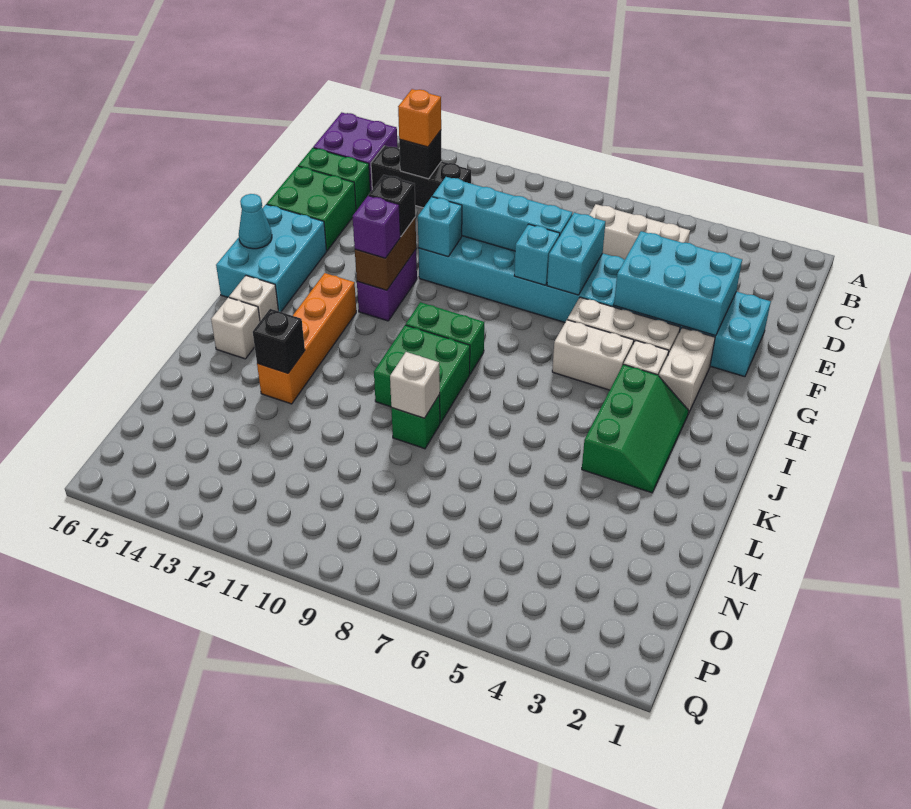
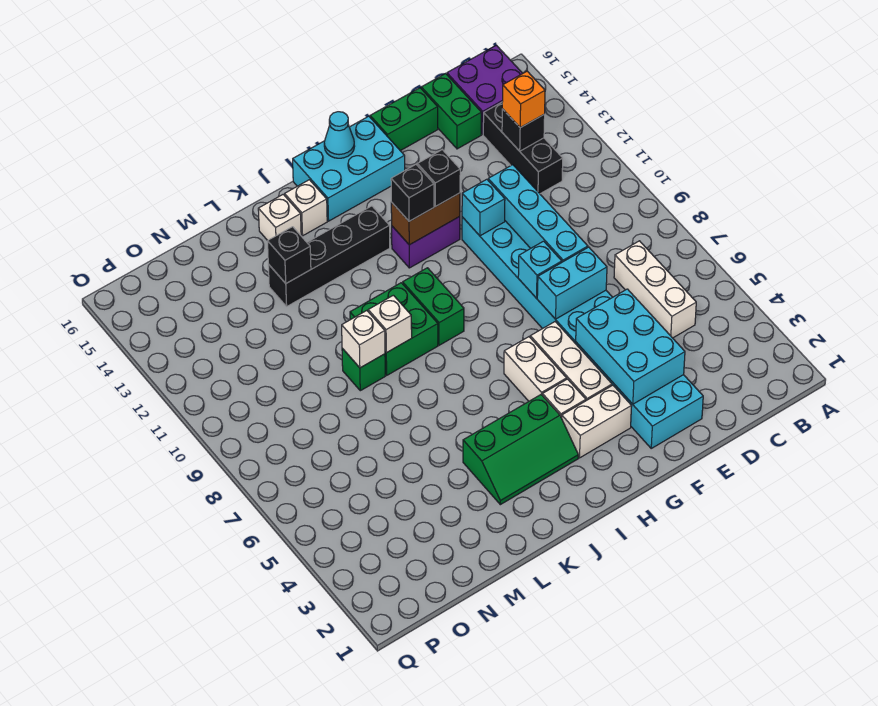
green 2x2 brick [267,166,356,251] -> green 1x2 brick [370,88,438,151]
purple 1x1 brick [353,196,400,258] -> black 1x1 brick [391,165,434,221]
orange 1x4 brick [257,273,356,404] -> black 1x4 brick [268,206,390,306]
none -> white 1x1 brick [368,295,412,353]

